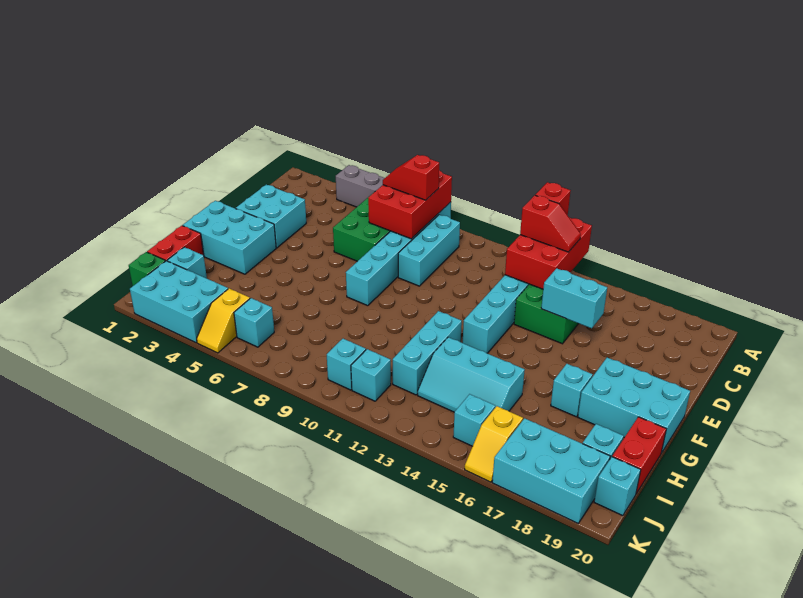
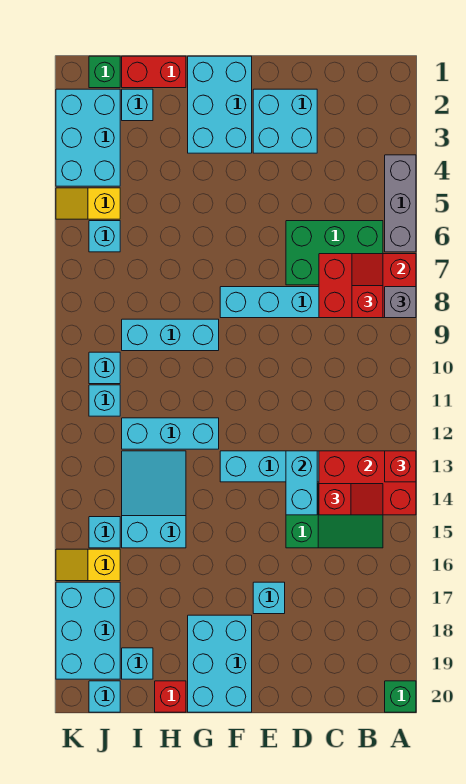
none -> grey 1x1 brick [385,287,416,318]
none -> green 1x1 brick [385,681,416,712]
cyan 1x3 brick [398,215,460,286] -> cyan 1x3 brick moved to [122,319,219,351]
red 1x2 slope [520,195,581,252] -> red 1x2 slope turned to [319,484,383,515]
cyan 1x2 brick [541,268,607,328] -> cyan 1x2 brick moved to [286,451,317,515]
cyan 1x1 brick [551,364,593,417] -> cyan 1x1 brick moved to [253,582,285,614]
cyan 2x3 slope [418,337,525,412] -> cyan 2x3 slope turned to [122,451,186,548]
red 1x2 brick [612,417,666,494] -> red 1x1 brick [155,681,186,712]

